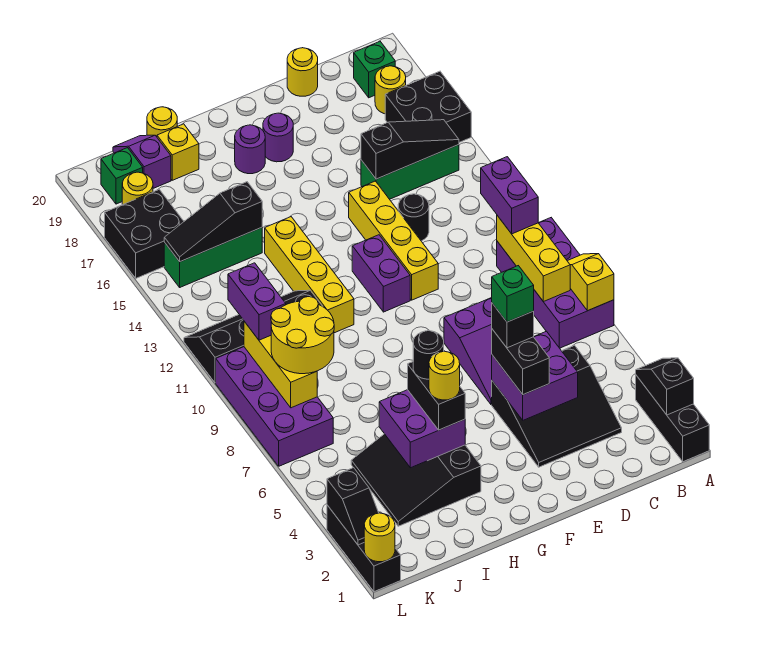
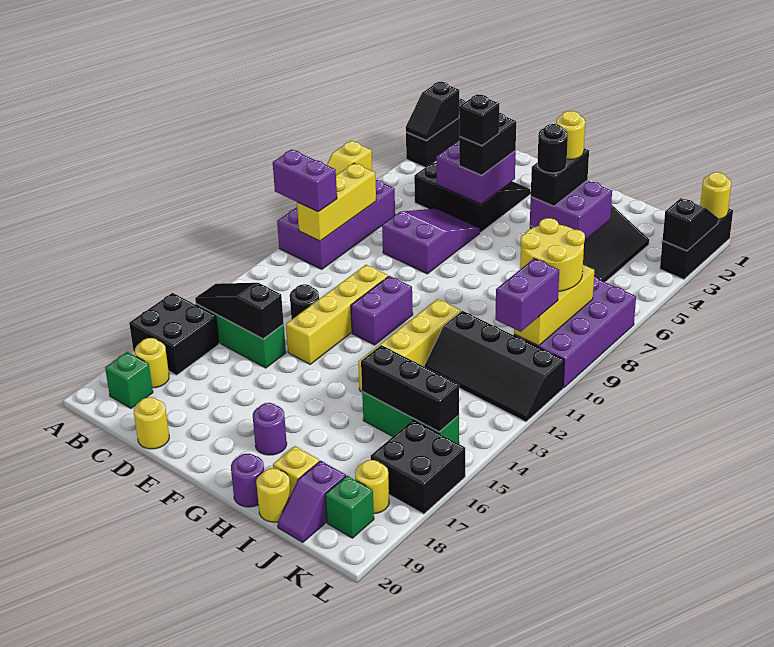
purple 1x2 brick [481,157,538,234] -> purple 1x2 brick turned to [273,150,337,212]
green 1x1 brick [492,266,534,322] -> none
purple 1x1 round brick [263,113,293,162] -> purple 1x1 round brick moved to [231,454,264,507]
black 1x3 slope [164,182,262,262] -> black 1x3 brick [361,345,459,432]

